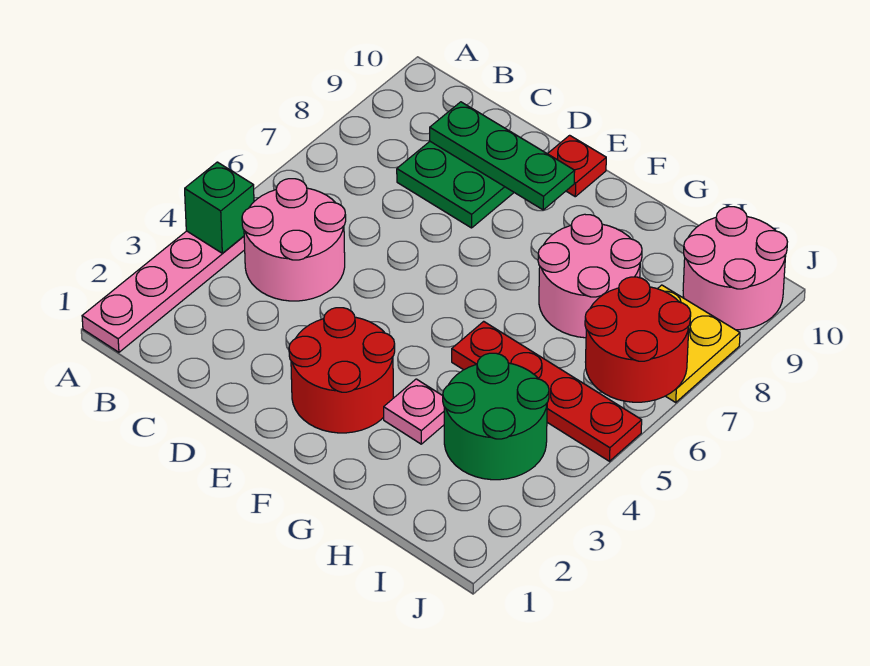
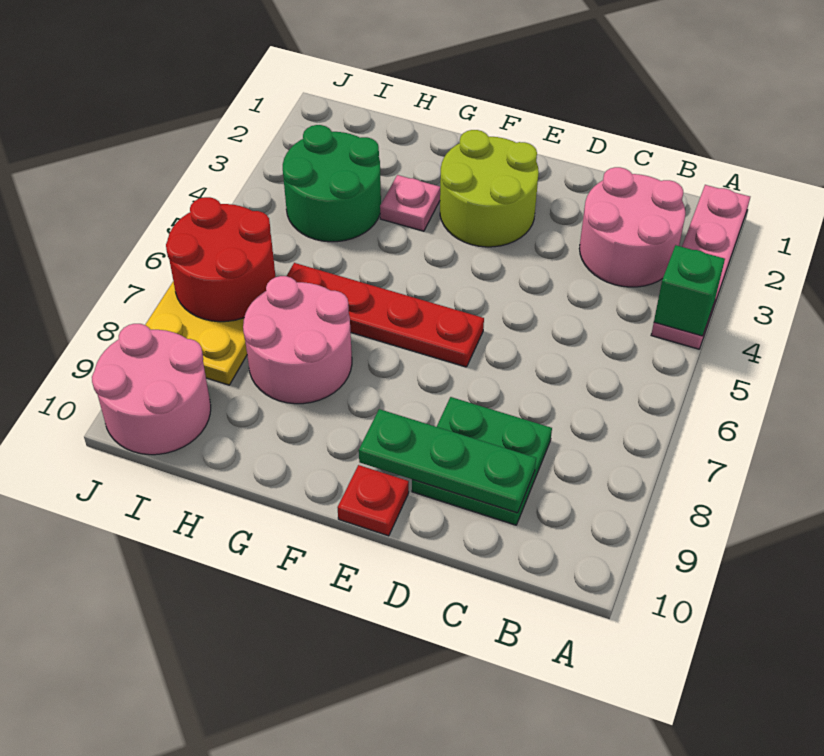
pink 2x2 round brick [242,179,346,301] -> pink 2x2 round brick moved to [579,167,685,287]
red 2x2 round brick [289,308,395,433] -> lime 2x2 round brick [440,130,539,247]
red 1x4 plate [452,321,642,461] -> red 1x4 plate moved to [287,263,484,367]

